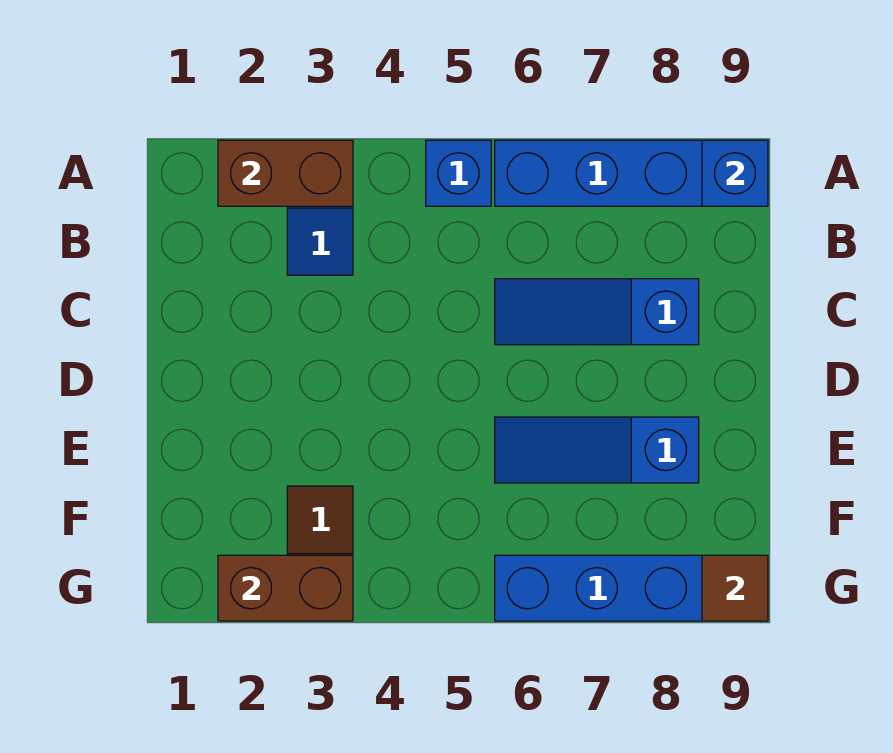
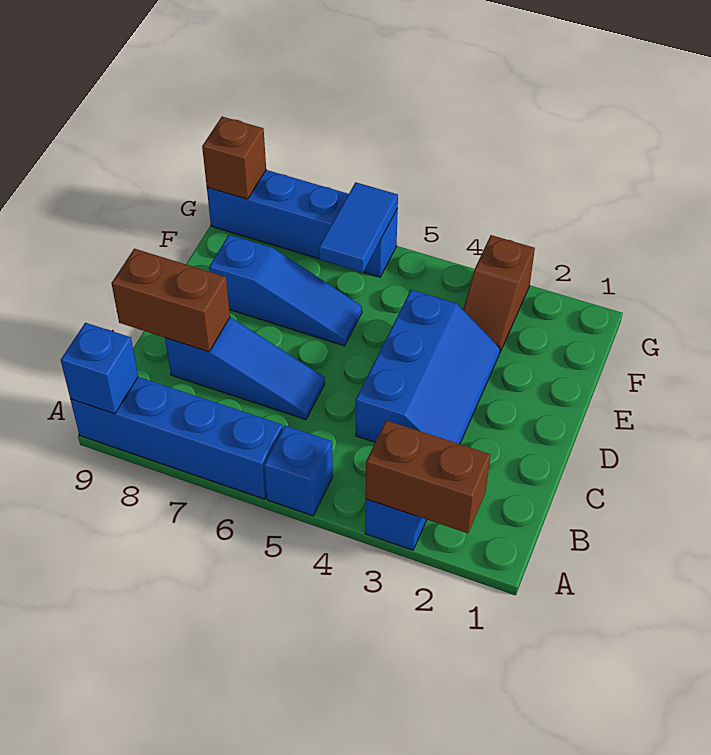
none -> blue 2x3 slope [356,290,500,444]
none -> blue 1x2 tile [319,182,398,273]
brown 1x2 brick [218,555,353,621] -> brown 1x2 brick moved to [111,249,230,352]
brown 1x1 tile [702,555,768,621] -> brown 1x1 brick [202,117,266,199]

